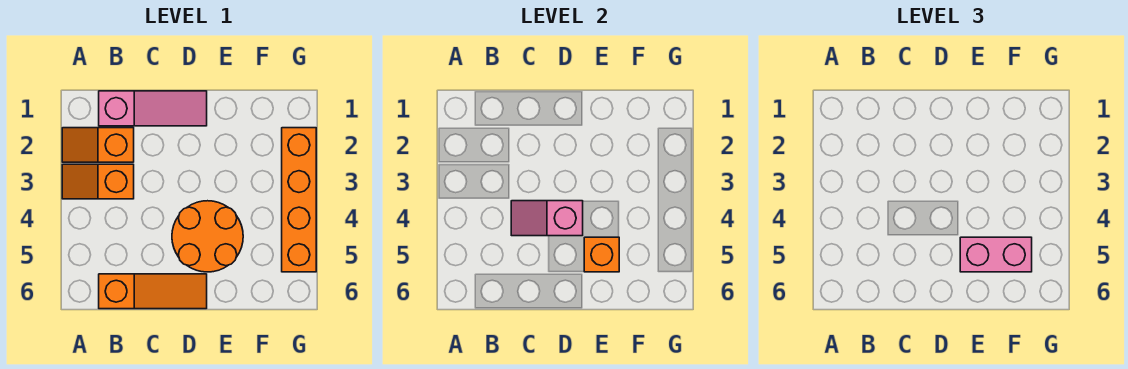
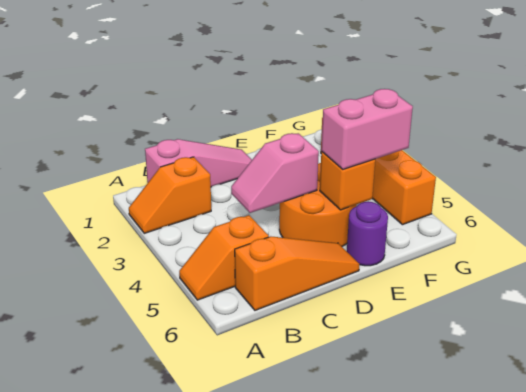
orange 1x2 slope [62,164,134,199] -> orange 1x2 slope moved to [179,215,269,300]
none -> purple 1x1 round brick [347,202,388,266]

